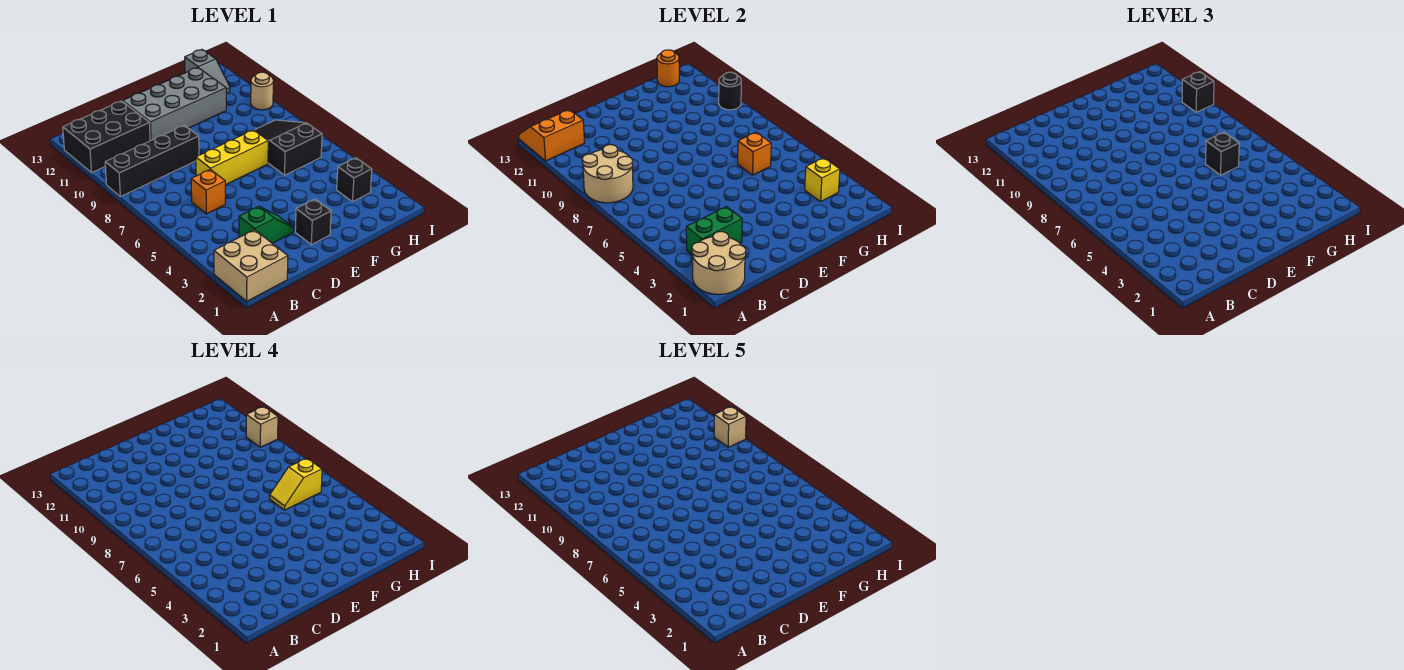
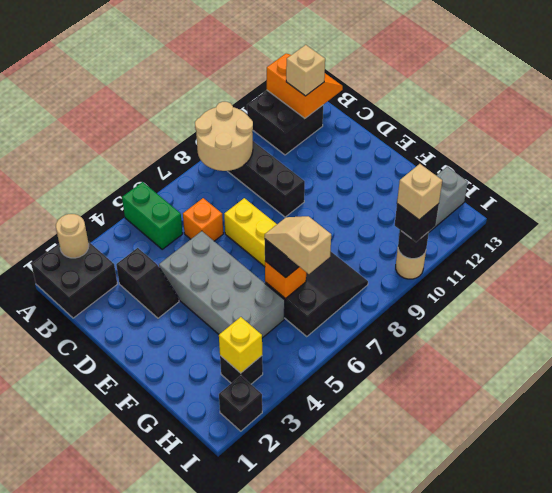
tan 2x2 brick [214,230,288,301] -> black 2x2 brick [31,241,117,318]
tan 2x2 round brick [692,232,746,294] -> tan 1x1 round brick [56,214,89,258]
black 2x3 brick [63,101,150,172] -> black 2x2 brick [247,90,323,155]
green 1x2 brick [686,207,742,255] -> green 1x2 brick moved to [122,182,183,249]
green 1x2 slope [239,206,294,243] -> black 1x2 slope [116,248,179,318]
grey 2x4 brick [123,67,227,141] -> grey 2x4 brick moved to [159,231,285,338]
black 1x1 brick [295,199,331,245] -> black 1x1 brick moved to [219,376,262,431]
yellow 1x2 slope [270,458,322,510] -> tan 1x2 slope [265,216,331,274]
orange 1x1 round brick [657,50,679,87] -> none
tan 1x1 brick [714,407,746,447] -> tan 1x1 brick moved to [286,45,325,96]

